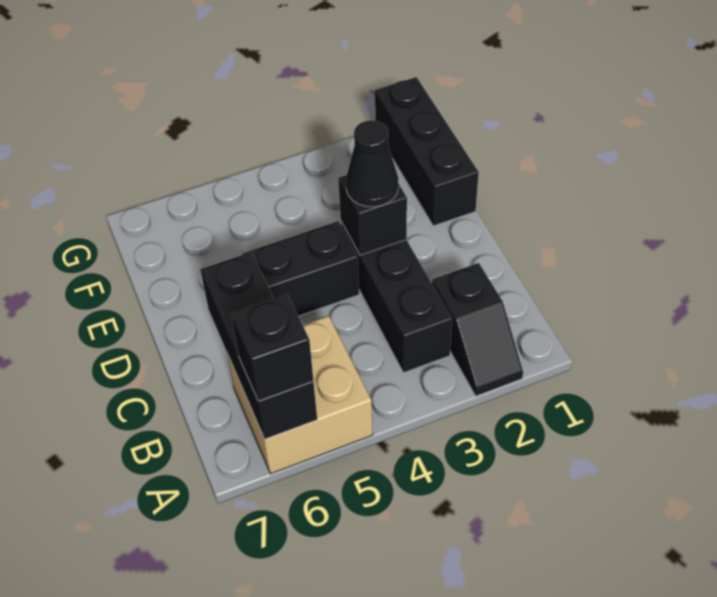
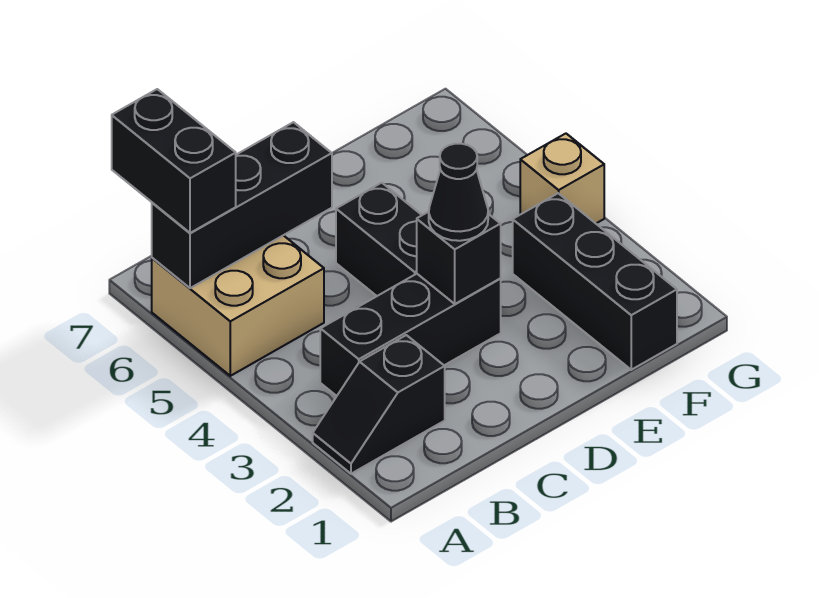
black 1x1 brick [231,294,313,401] -> black 1x2 brick [112,89,236,233]
black 1x3 brick [375,77,479,226] -> black 1x3 brick turned to [513,193,677,370]
none -> tan 1x1 brick [520,134,604,223]

